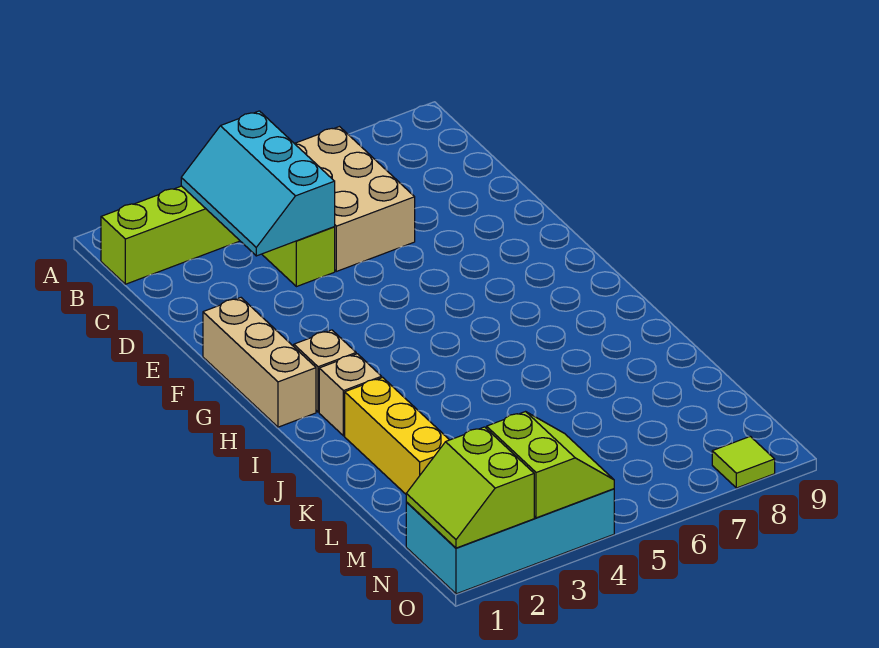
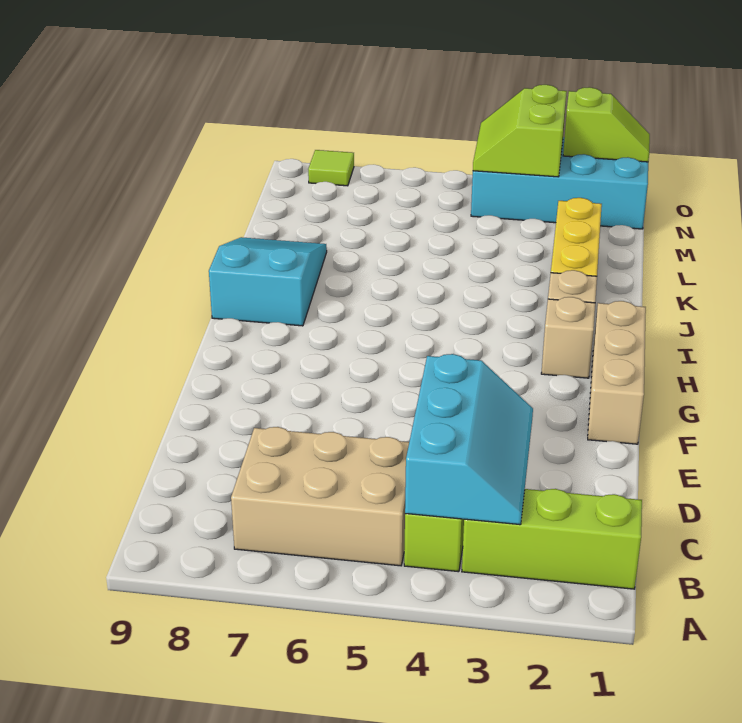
tan 2x3 brick [294,127,415,271] -> tan 2x3 brick turned to [231,427,409,566]
none -> cyan 2x3 slope [209,237,327,326]
lime 2x2 slope [406,427,534,548] -> lime 1x2 slope [563,87,650,162]

